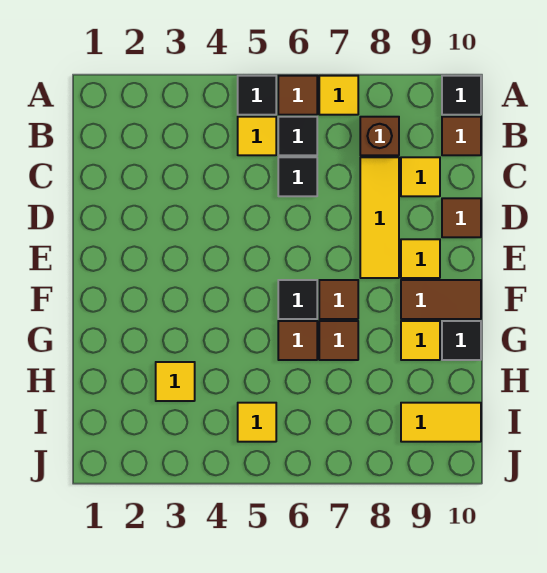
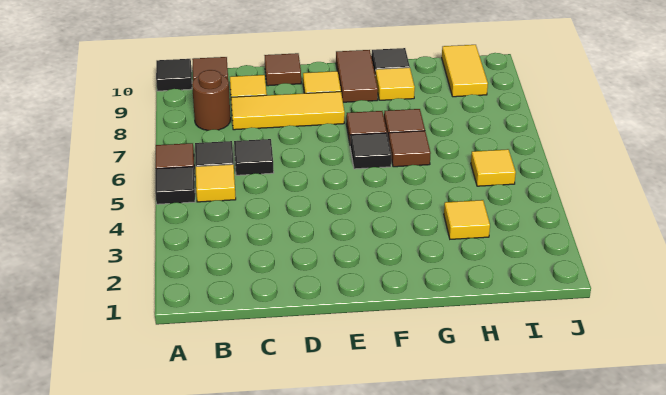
yellow 1x1 tile [319,76,358,115] -> none
brown 1x1 brick [360,117,399,155] -> brown 1x1 round brick [192,70,231,130]

